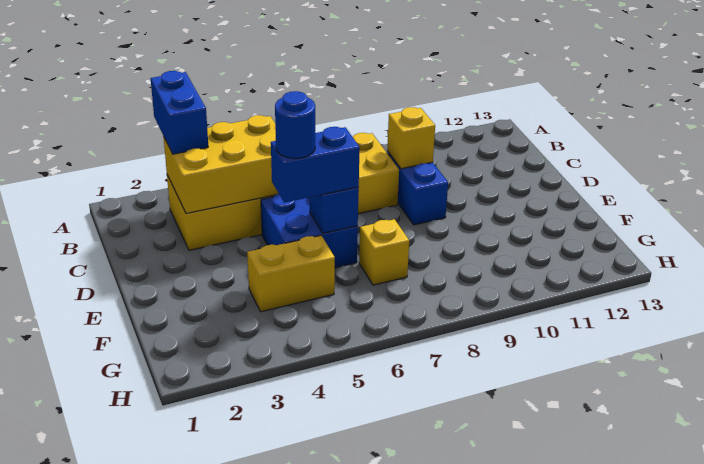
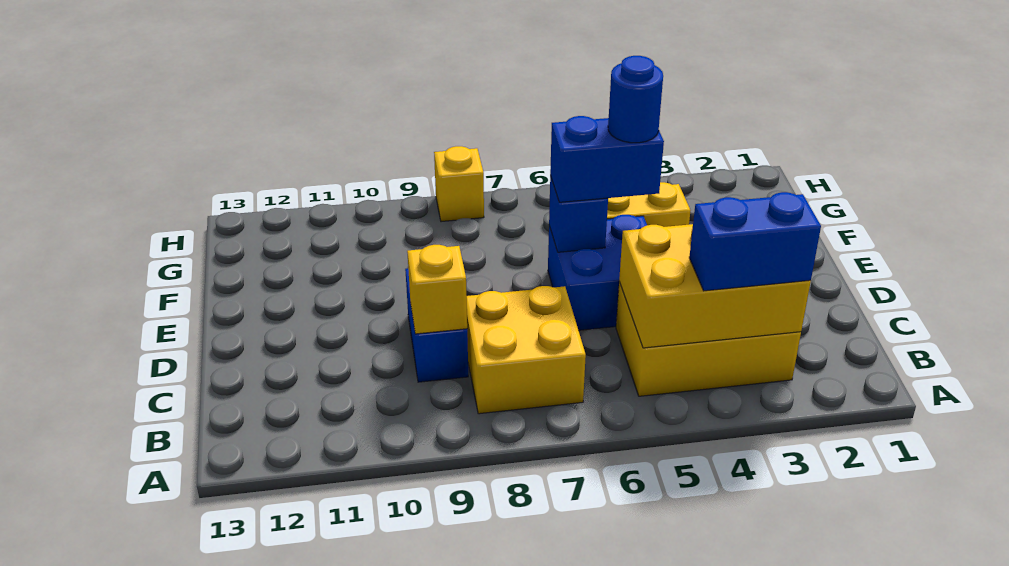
blue 1x2 brick [151,71,208,154] -> blue 1x2 brick turned to [689,192,821,291]
yellow 1x1 brick [359,219,409,285] -> yellow 1x1 brick moved to [434,146,484,222]

